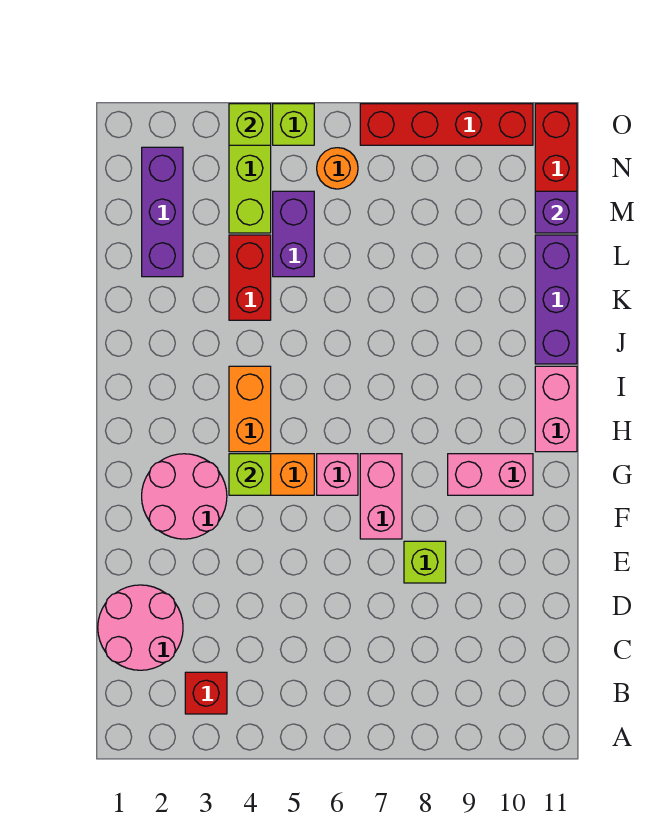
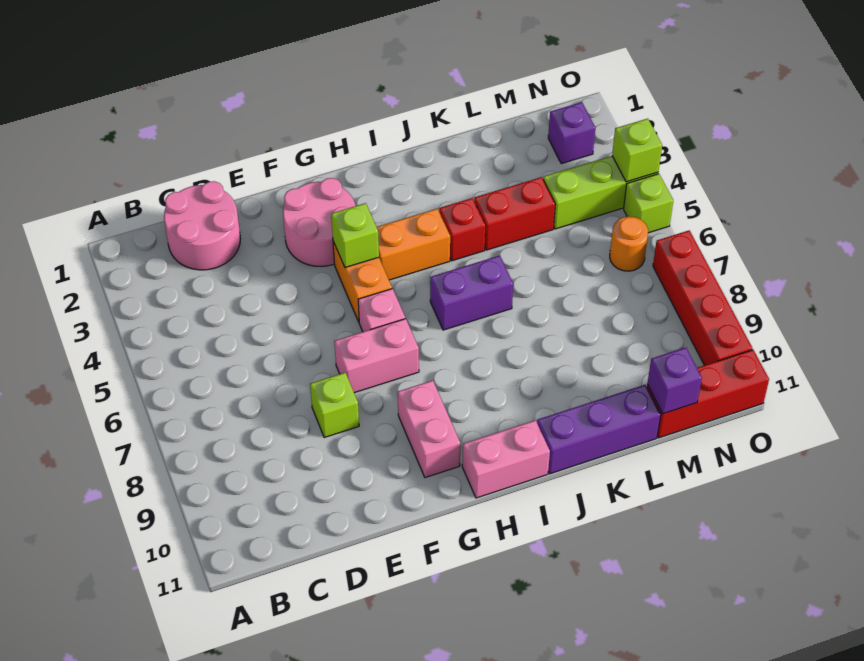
red 1x1 brick [185,672,227,714] -> red 1x1 brick moved to [439,198,485,261]
purple 1x3 brick [142,147,183,277] -> purple 1x1 brick [548,102,595,164]
purple 1x2 brick [273,191,314,277] -> purple 1x2 brick moved to [430,256,513,330]

